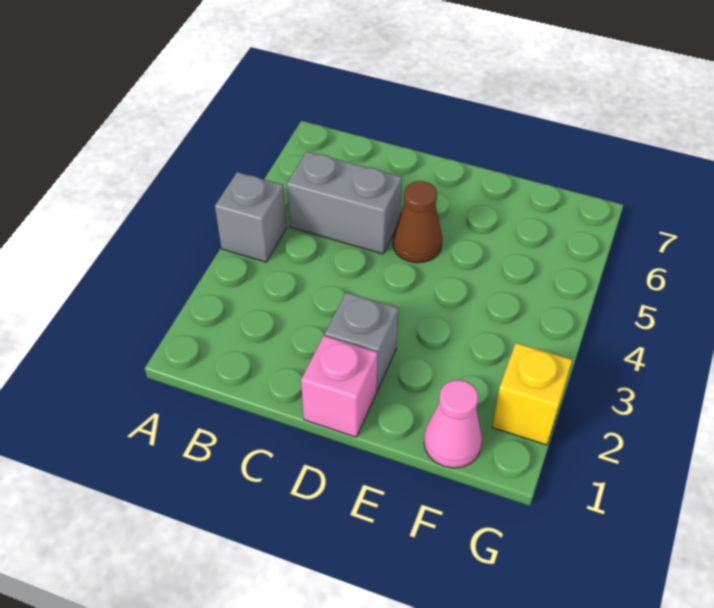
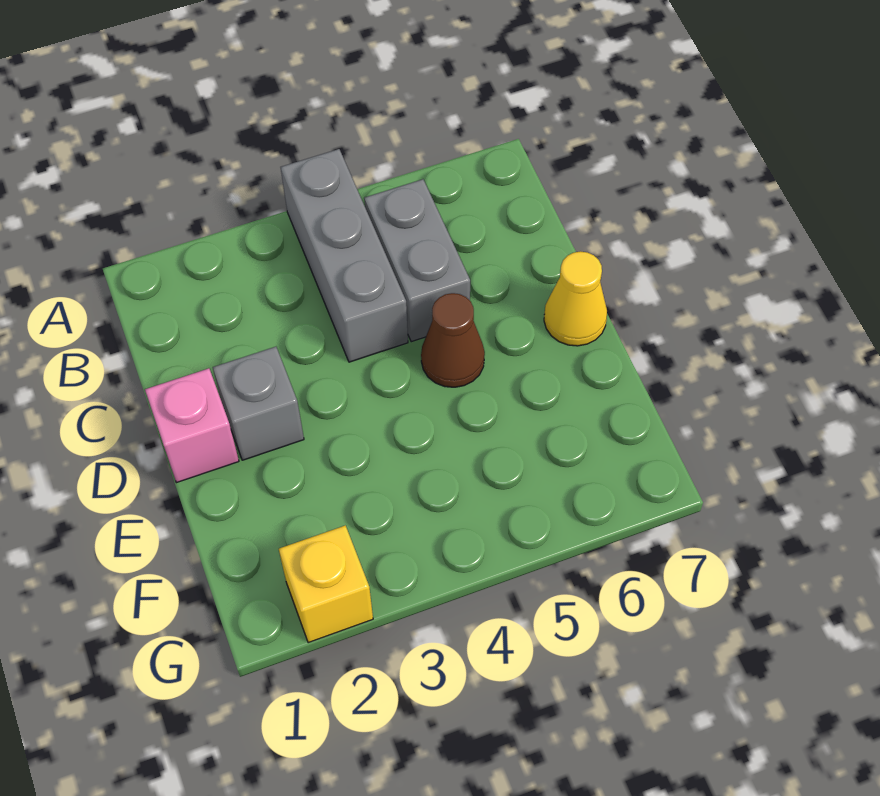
grey 1x1 brick [215,172,287,262] -> grey 1x3 brick [281,149,408,362]
none -> yellow 1x1 cone [544,251,607,346]
pink 1x1 cone [424,380,482,468] -> none

